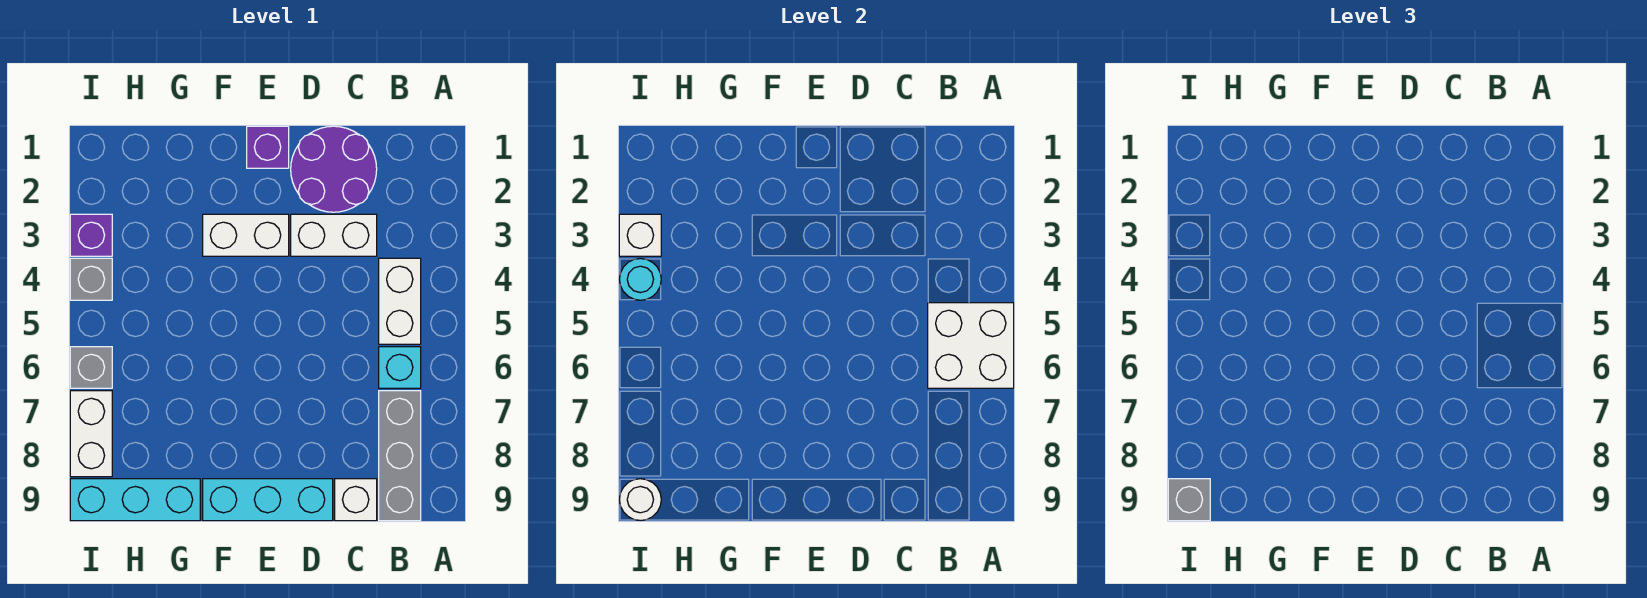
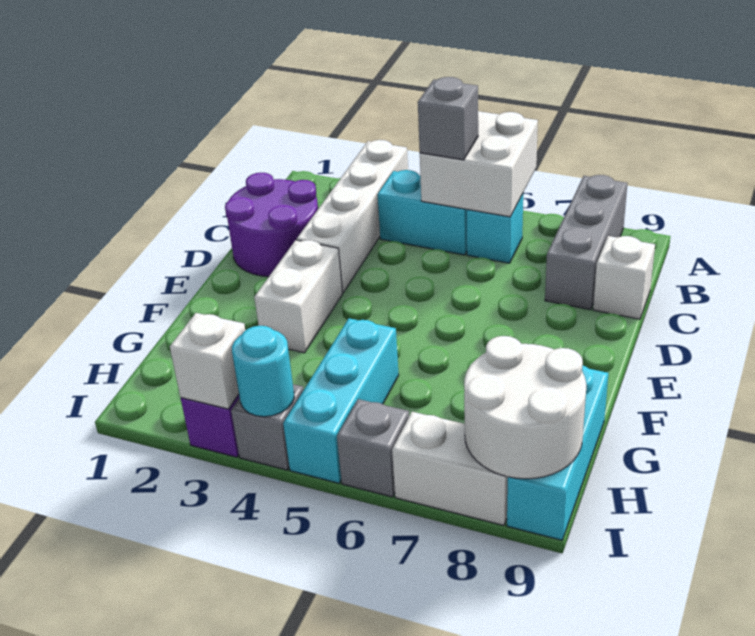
white 1x2 brick [379,258,421,344] -> cyan 1x2 brick [377,170,467,255]
grey 1x3 brick [379,391,421,521] -> grey 1x3 brick turned to [545,175,627,310]
white 1x2 brick [291,214,377,256] -> white 1x4 brick [297,140,408,293]
cyan 1x3 brick [203,479,333,521] -> cyan 1x3 brick moved to [283,318,399,483]
purple 1x1 brick [247,126,289,168] -> none
white 1x1 round brick [619,479,661,521] -> white 2x2 round brick [464,336,586,479]
grey 1x1 brick [1168,479,1210,521] -> grey 1x1 brick moved to [418,77,478,160]

